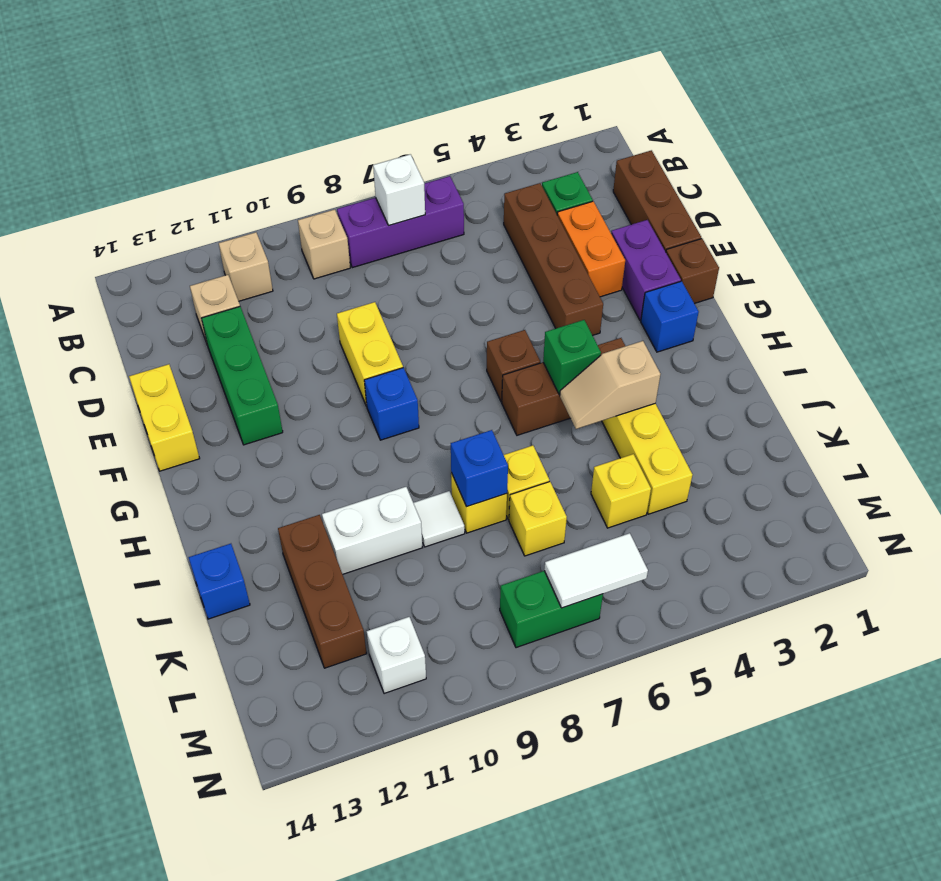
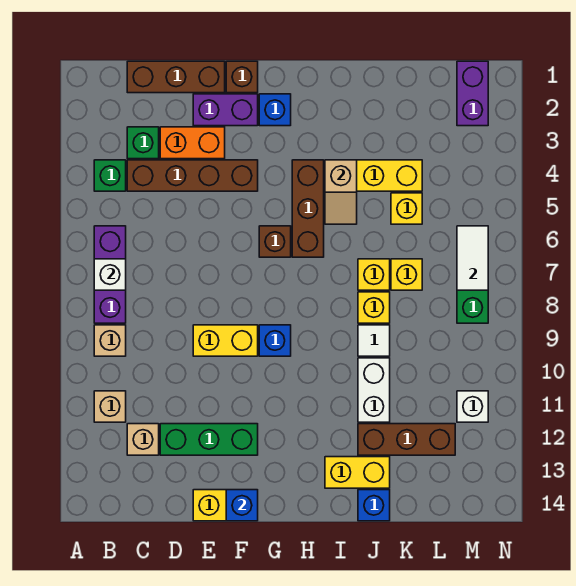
green 1x1 brick [543,320,601,394] -> green 1x1 brick moved to [94,160,126,191]
none -> yellow 1x2 brick [325,457,390,488]
blue 1x1 brick [451,430,508,507] -> blue 1x1 brick moved to [226,490,258,521]
none -> purple 1x2 brick [457,61,488,126]

